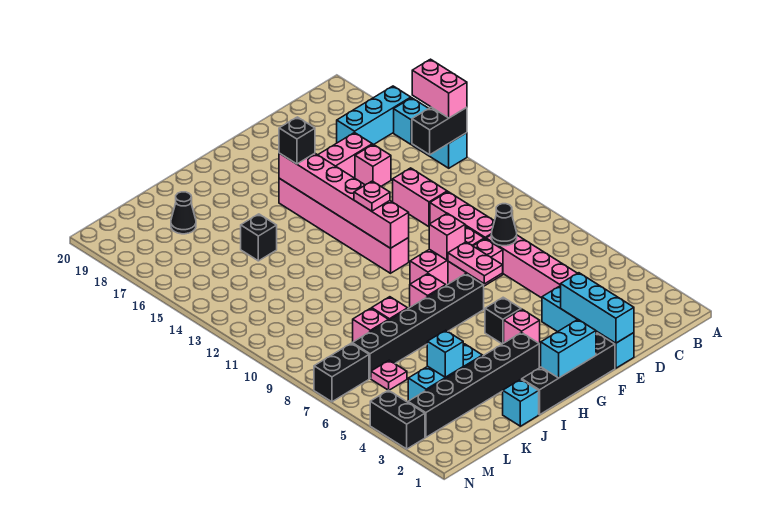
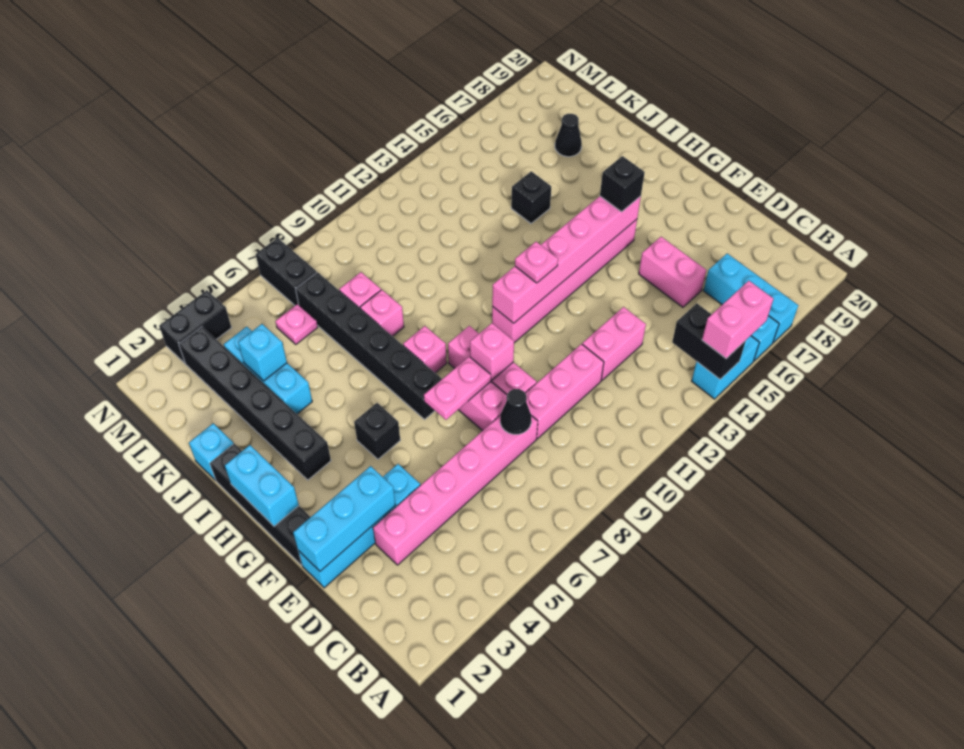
pink 1x1 brick [355,144,391,186] -> none
pink 1x1 brick [504,309,540,345] -> none

